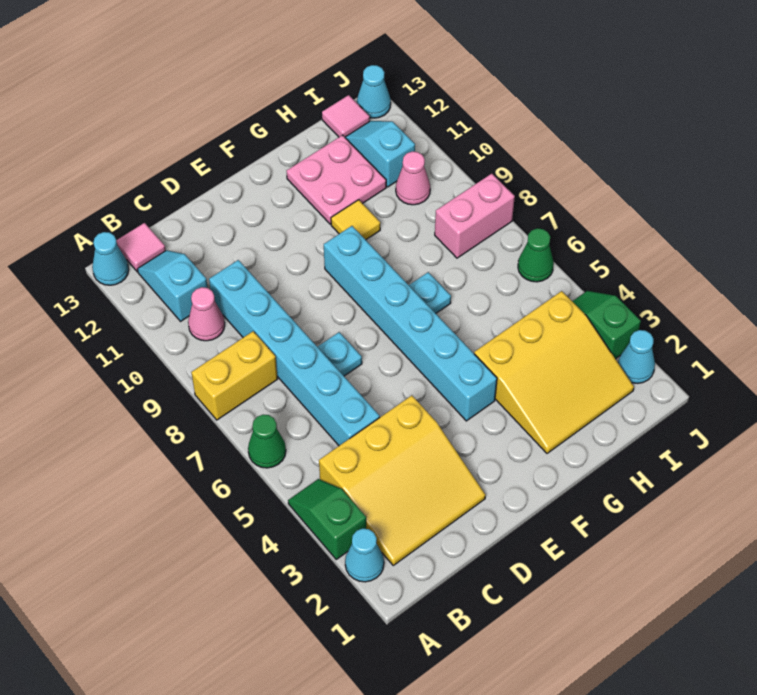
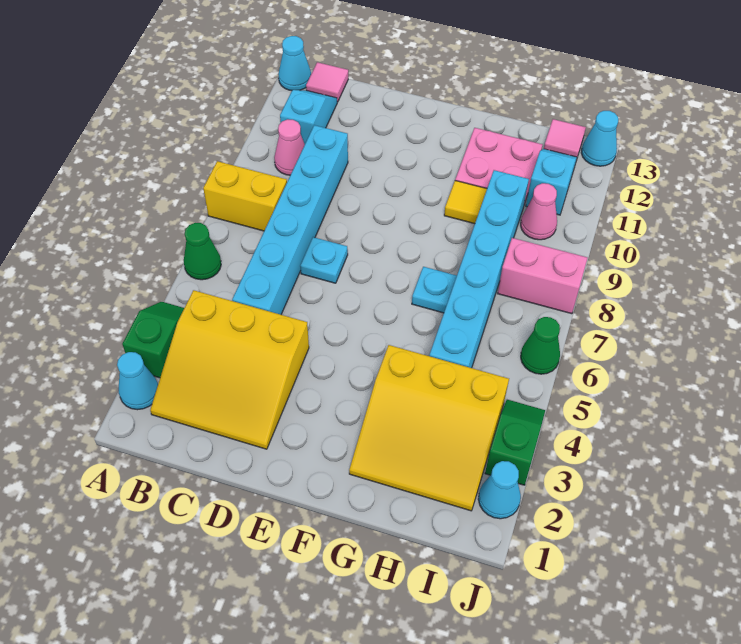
cyan 1x6 brick [324,226,497,421] -> cyan 1x6 brick moved to [429,170,529,368]

